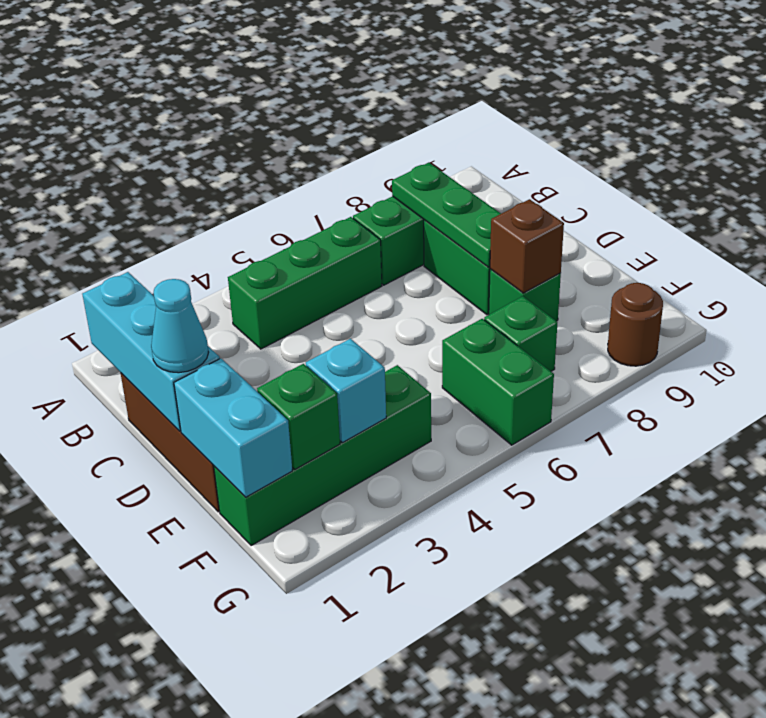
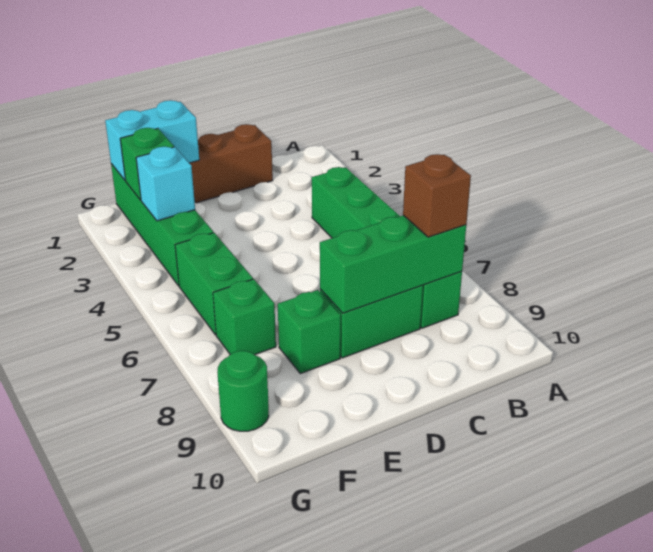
cyan 1x3 brick [82,272,220,431] -> none
green 1x3 plate [392,163,501,267] -> green 1x3 brick [320,215,466,313]
cyan 1x1 cone [151,279,209,373] -> none
brown 1x1 brick [490,199,564,293] -> brown 1x1 brick moved to [403,154,471,237]
green 1x2 brick [442,319,554,445] -> green 1x2 brick turned to [175,233,253,335]
brown 1x1 round brick [608,283,663,366] -> green 1x1 round brick [217,351,269,431]

